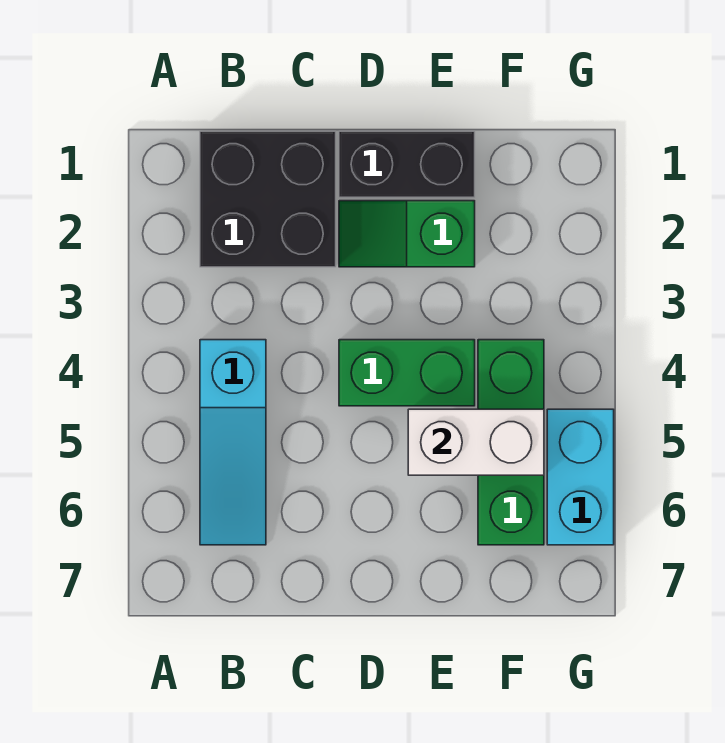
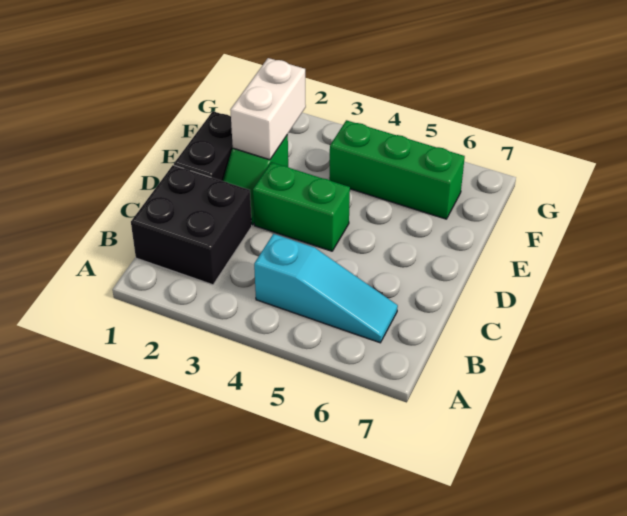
green 1x2 brick [339,340,475,406] -> green 1x2 brick turned to [253,162,350,251]
white 1x2 brick [408,409,544,475] -> white 1x2 brick moved to [230,58,306,160]
cyan 1x2 brick [547,409,614,545] -> none

